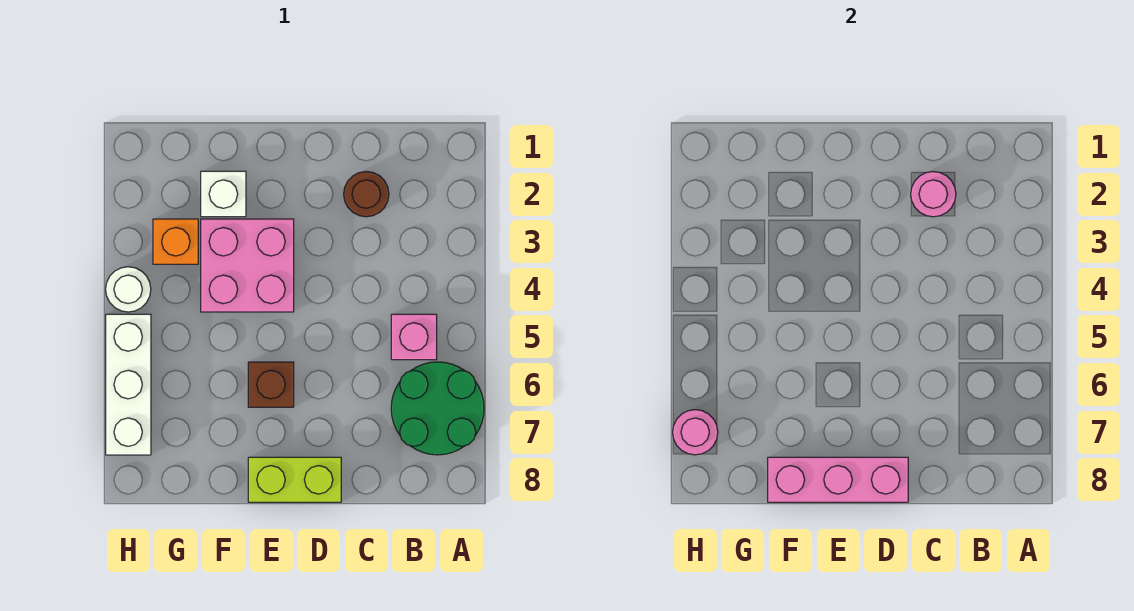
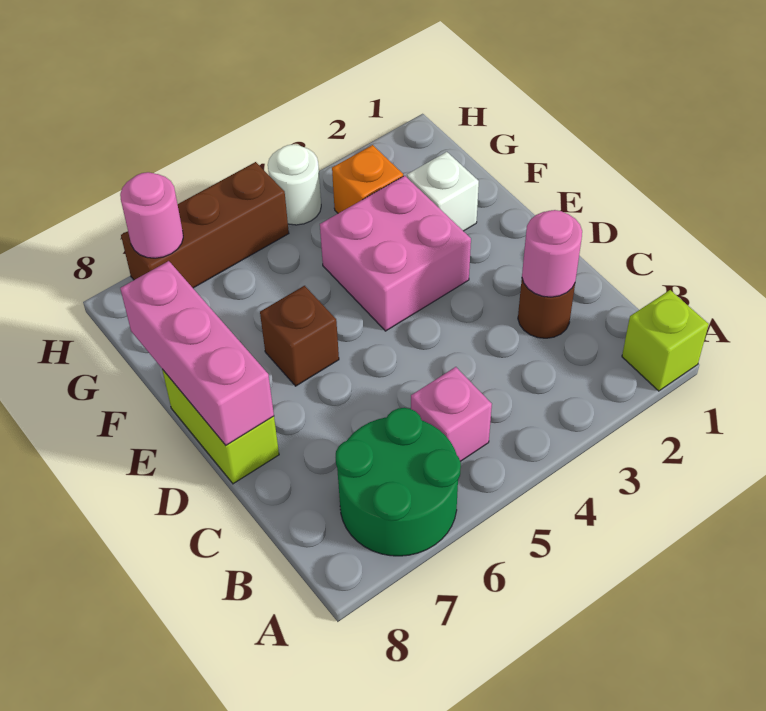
none -> lime 1x1 brick [622,290,709,391]
white 1x3 brick [106,314,151,455] -> brown 1x3 brick [121,162,289,288]

